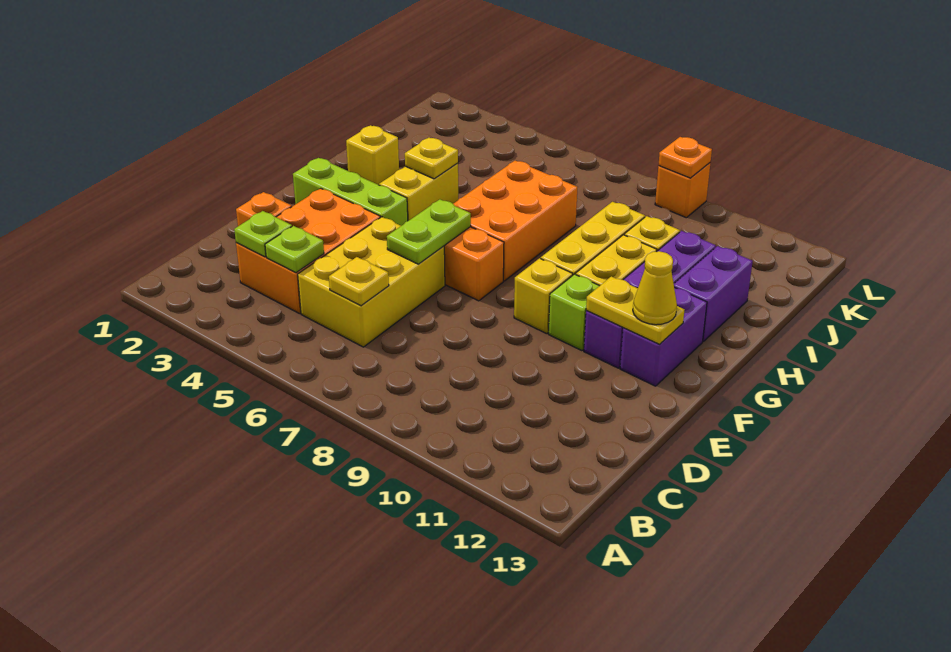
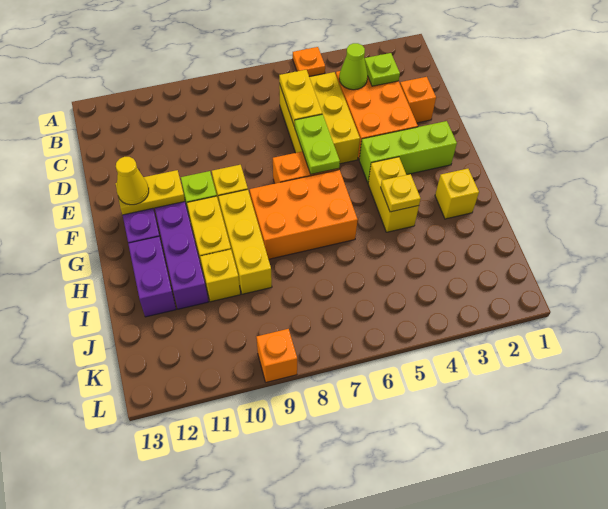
lime 1x1 plate [265,226,324,273] -> lime 1x1 cone [339,43,368,90]
yellow 1x1 plate [329,257,389,306] -> yellow 1x2 plate [279,70,322,126]
orange 2x3 brick [453,161,578,281] -> orange 2x3 brick turned to [250,170,358,259]
orange 1x1 plate [659,137,712,178] -> orange 1x1 plate moved to [293,47,325,76]

